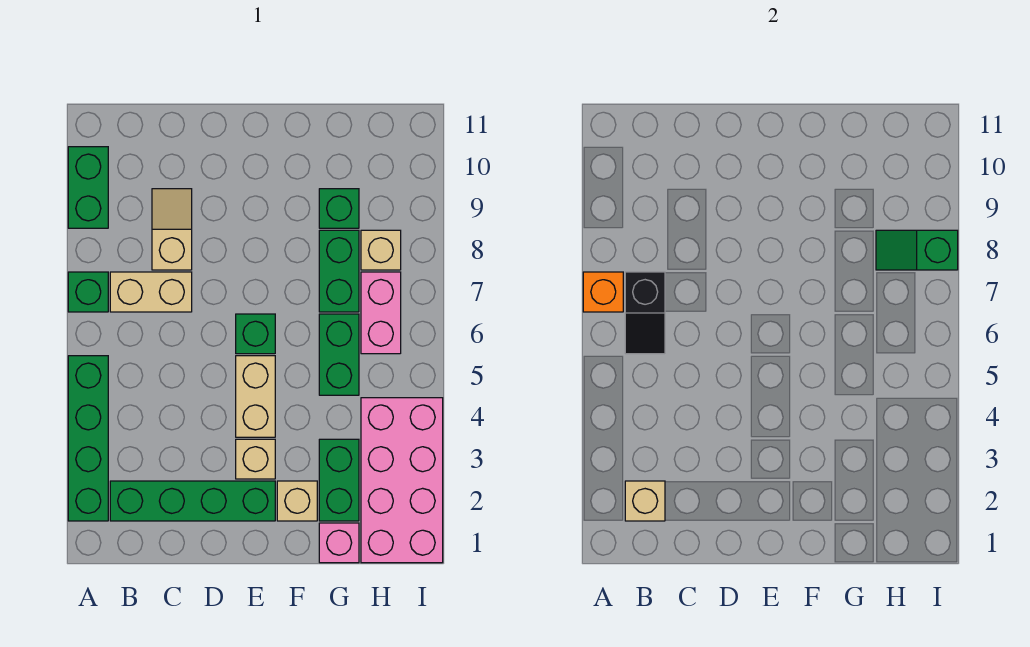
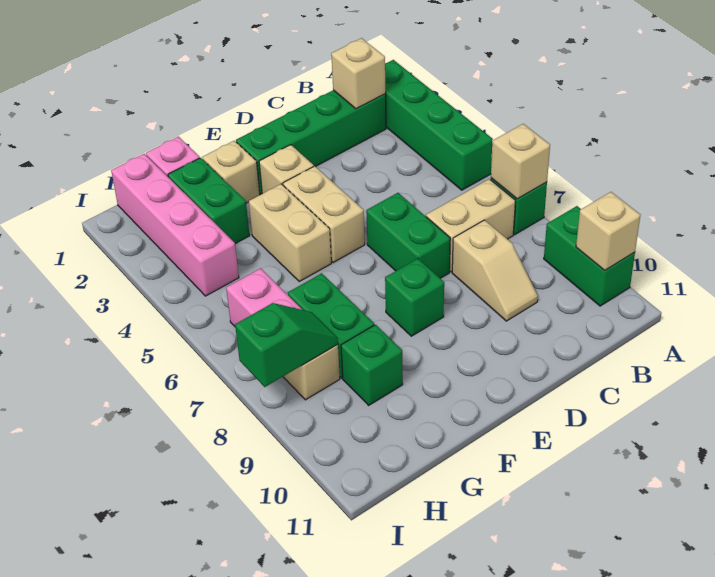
orange 1x1 brick [583,272,623,312] -> tan 1x1 brick [491,124,550,199]
none -> tan 1x1 brick [576,192,640,271]
black 1x2 slope [625,272,665,354] -> none
green 1x1 brick [236,314,275,354] -> green 1x1 brick moved to [385,259,444,336]
none -> tan 1x2 brick [249,184,331,281]
green 1x2 brick [319,314,359,395] -> green 1x2 brick moved to [366,193,450,278]
pink 2x4 brick [361,398,443,563] -> pink 1x4 brick [111,154,239,296]

